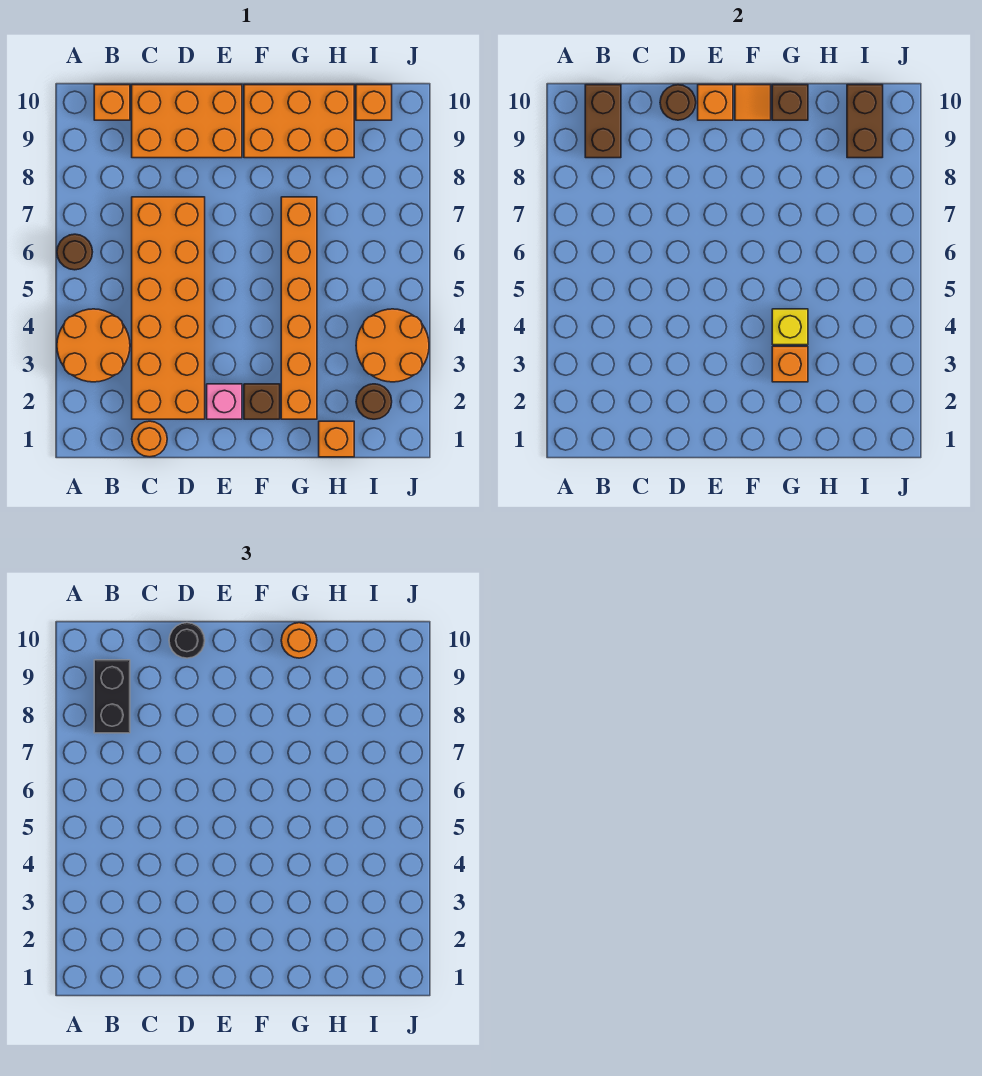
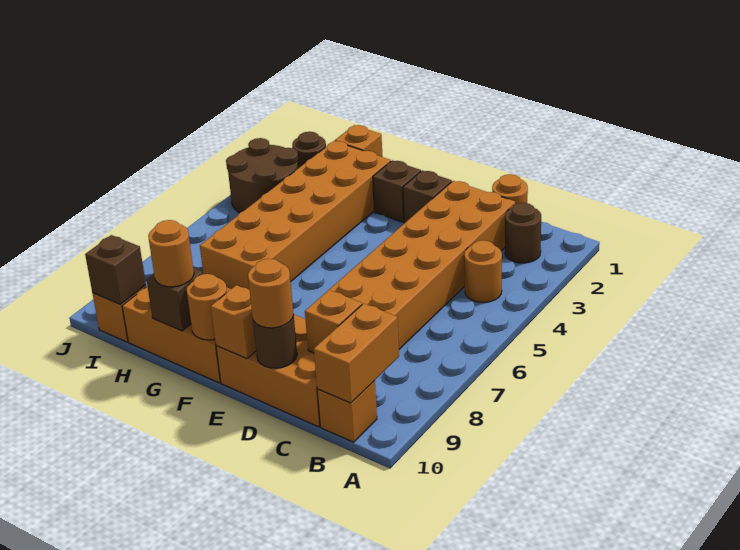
orange 2x2 round brick [57,309,130,382] -> orange 1x1 round brick [464,240,502,303]
brown 1x1 round brick [57,234,92,270] -> brown 1x1 round brick moved to [505,203,541,263]
black 1x2 brick [94,660,130,733] -> none
brown 1x2 brick [585,85,621,158] -> orange 1x2 brick [314,304,399,403]
black 1x1 round brick [169,623,205,658] -> orange 1x1 round brick [248,259,294,328]
pink 1x1 brick [207,384,242,419] -> brown 1x1 brick [403,170,452,223]
orange 1x1 tile [735,85,771,120] -> orange 1x1 round brick [186,274,227,340]
orange 1x6 brick [281,197,317,419] -> orange 2x6 brick [200,141,391,290]
orange 1x1 brick [772,346,808,382] -> orange 1x1 brick moved to [305,290,362,353]
yellow 1x1 brick [772,309,808,345] -> none
orange 2x2 round brick [356,309,429,382] -> brown 2x2 round brick [226,138,298,213]
brown 1x2 brick [847,85,883,158] -> brown 1x1 brick [85,235,146,304]

